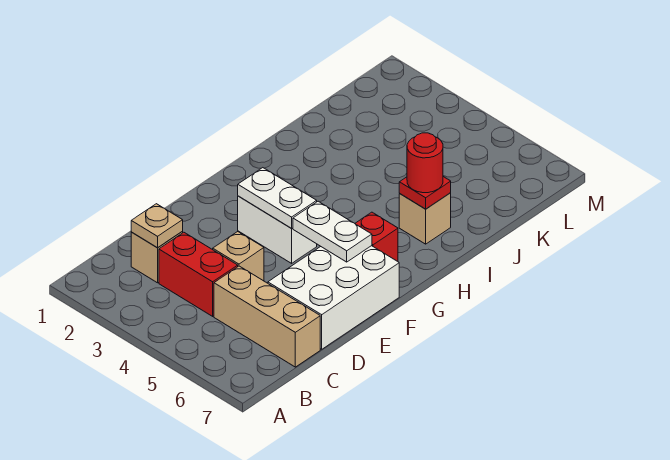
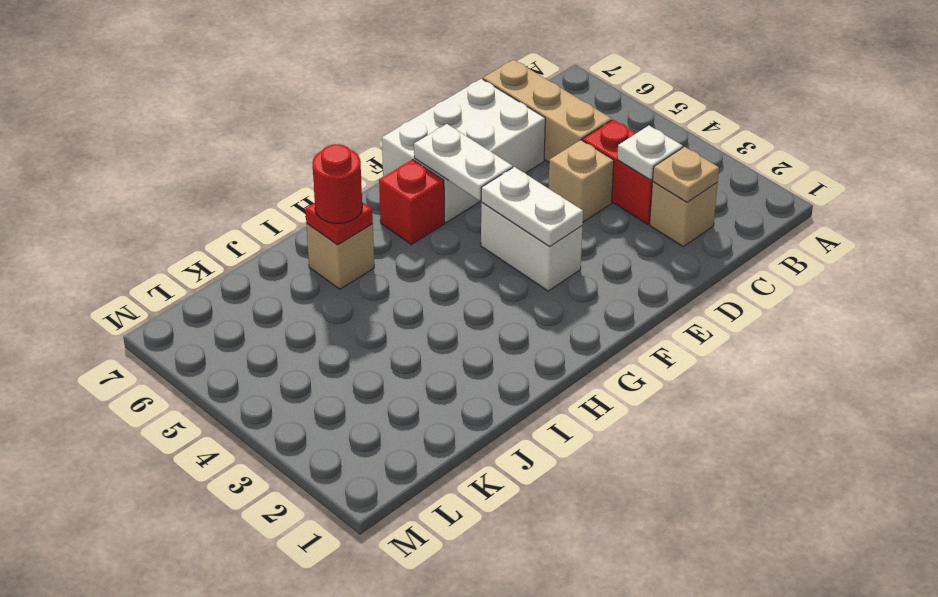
none -> white 1x1 plate [617,126,683,180]

